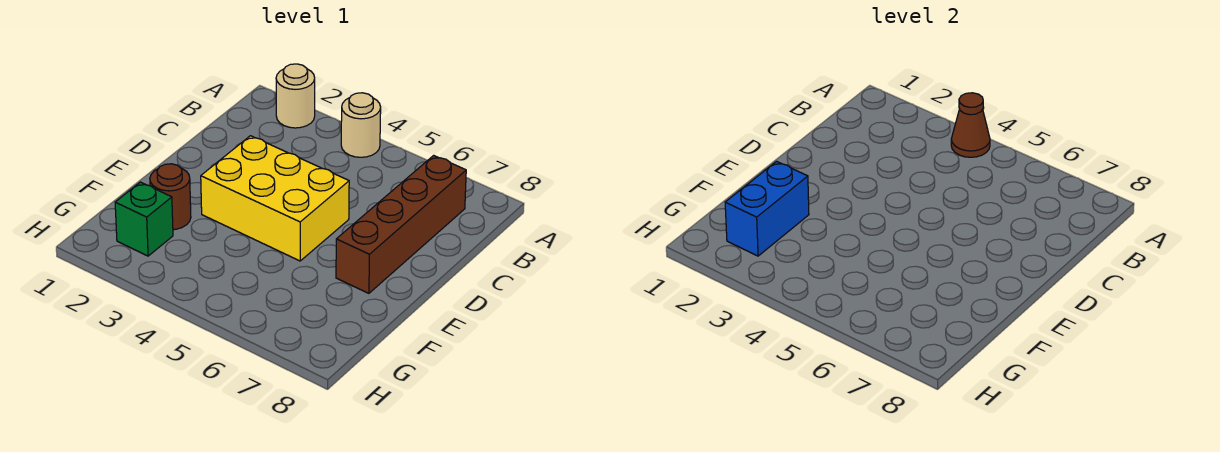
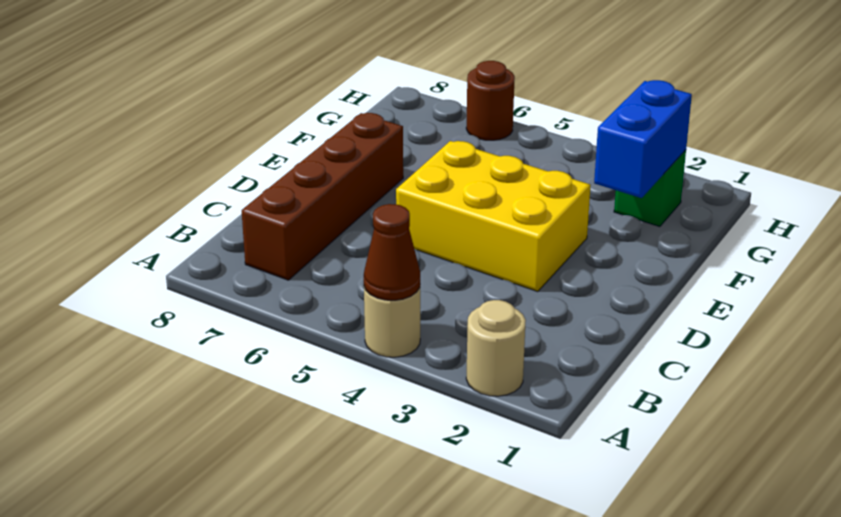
brown 1x1 round brick [150,164,191,230] -> brown 1x1 round brick moved to [466,61,515,140]

